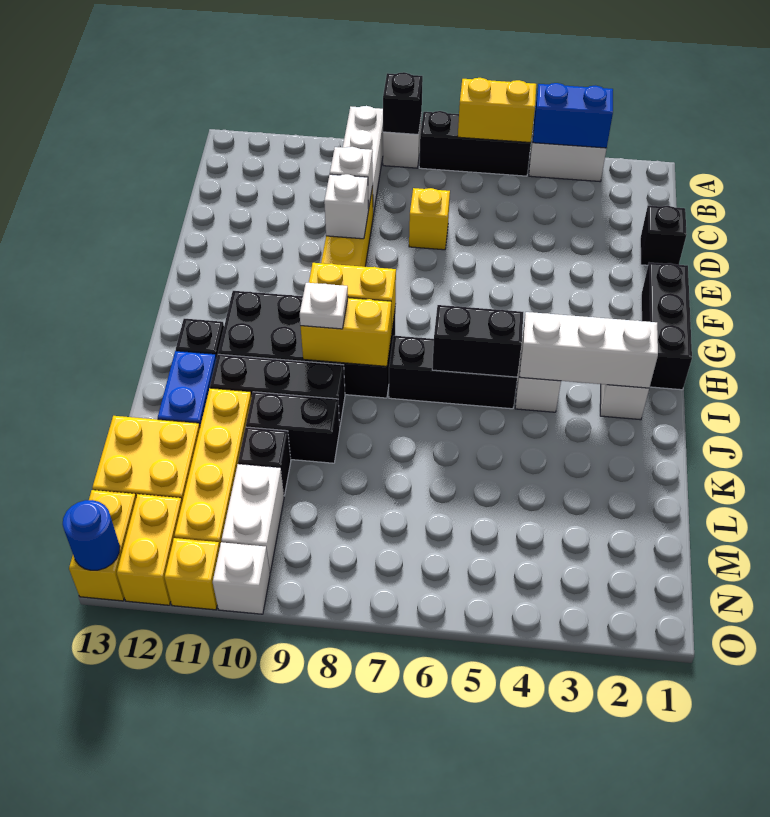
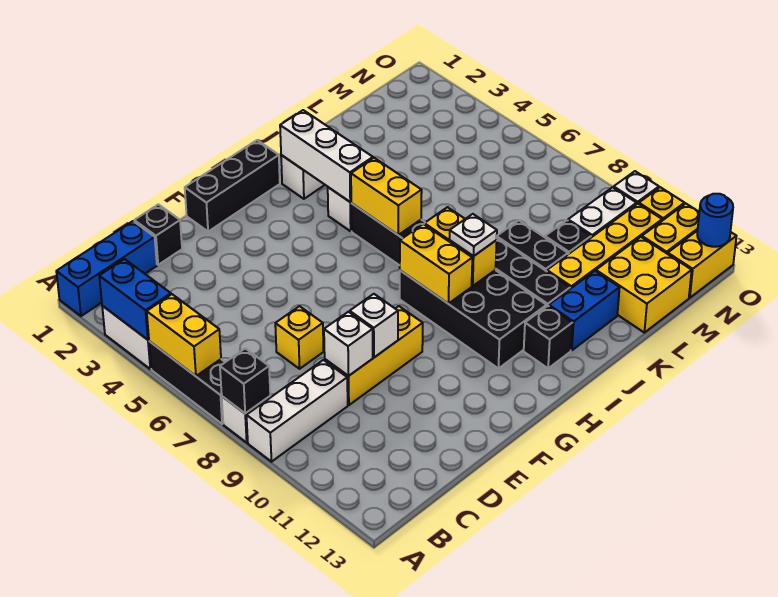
none -> blue 1x3 brick [56,221,157,316]
black 1x2 brick [432,305,523,377] -> yellow 1x2 brick [351,158,422,235]

